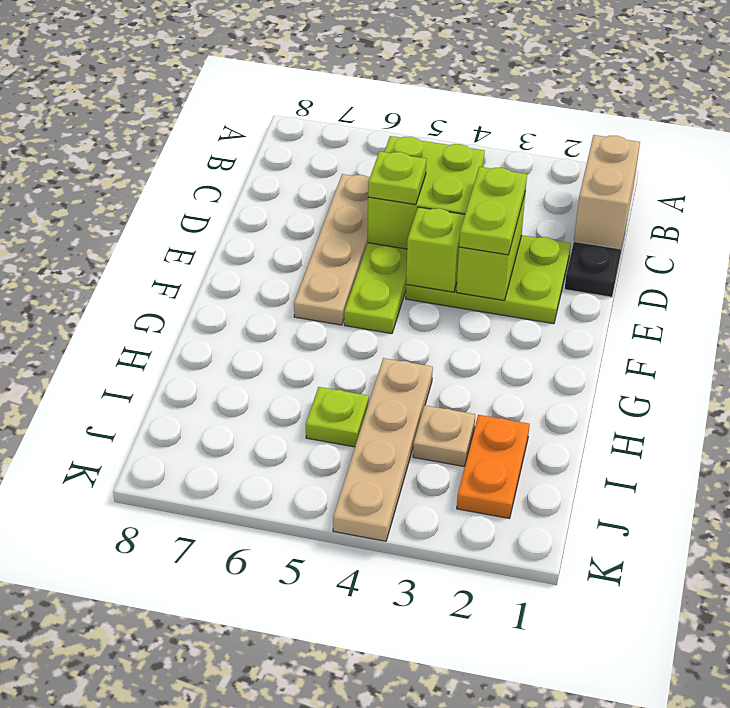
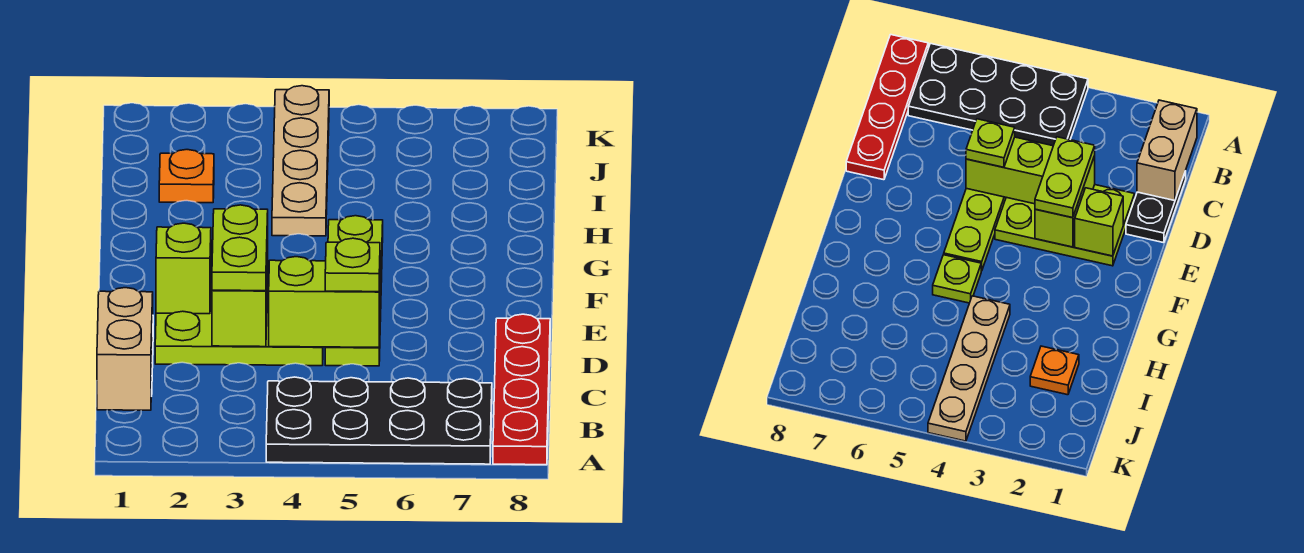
none -> black 2x4 plate [266,377,492,464]
none -> red 1x4 plate [493,314,550,465]
lime 2x2 brick [368,136,485,249] -> lime 1x2 brick [269,257,380,347]
tan 1x4 plate [294,174,370,325] -> none
lime 1x1 brick [406,207,465,292] -> lime 1x1 brick moved to [156,223,211,314]
orange 1x2 plate [457,415,530,519] -> orange 1x1 plate [159,150,214,203]
tan 1x1 plate [413,405,475,467] -> none
lime 1x1 plate [306,387,369,447] -> lime 1x1 plate moved to [328,216,383,253]

